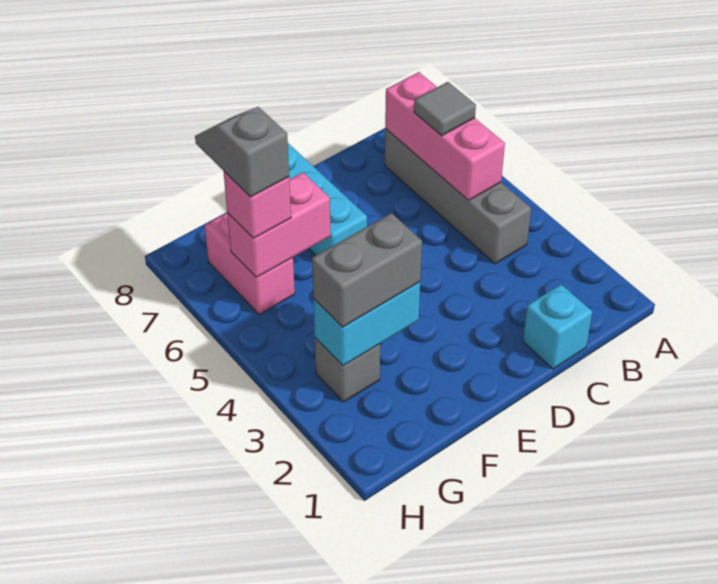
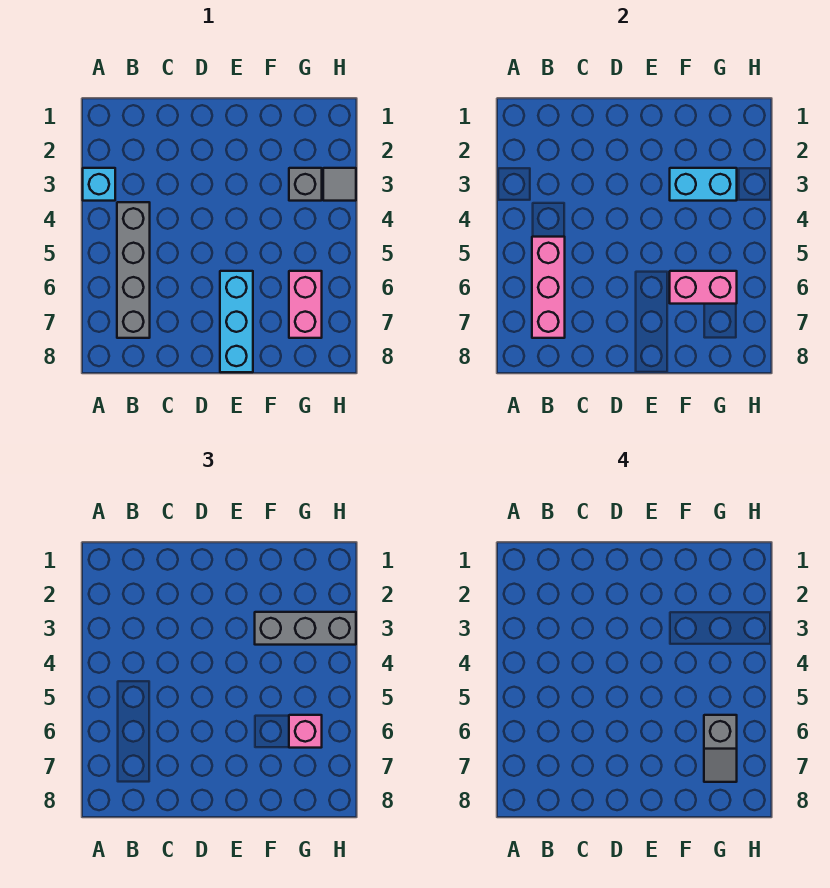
grey 1x1 tile [414,82,476,136] -> grey 1x1 tile moved to [323,168,356,201]
cyan 1x1 brick [523,284,592,369] -> cyan 1x1 brick moved to [83,168,115,201]
grey 1x2 brick [312,213,422,327] -> grey 1x3 brick [255,612,356,645]

